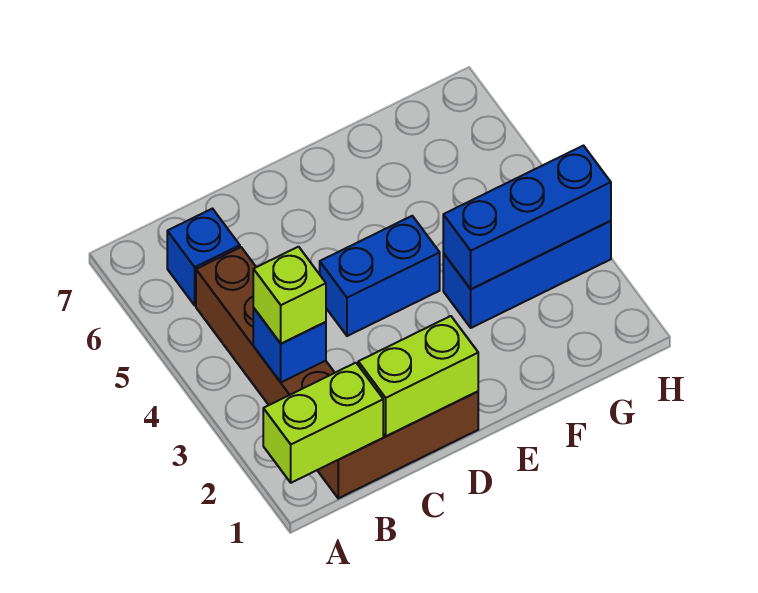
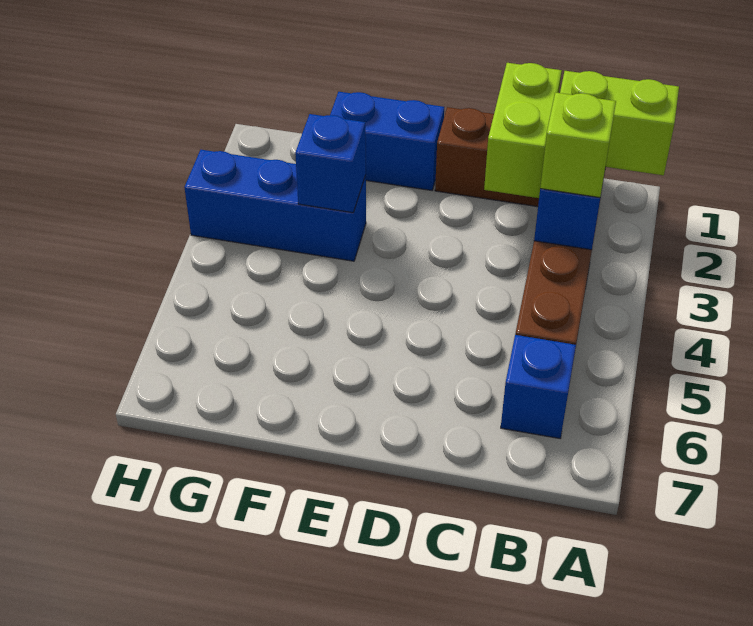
lime 1x2 brick [358,316,478,436] -> lime 1x2 brick turned to [484,63,562,198]
blue 1x2 brick [320,216,440,336] -> blue 1x2 brick moved to [330,92,444,190]
blue 1x3 brick [443,146,611,289] -> blue 1x1 brick [295,114,366,213]

